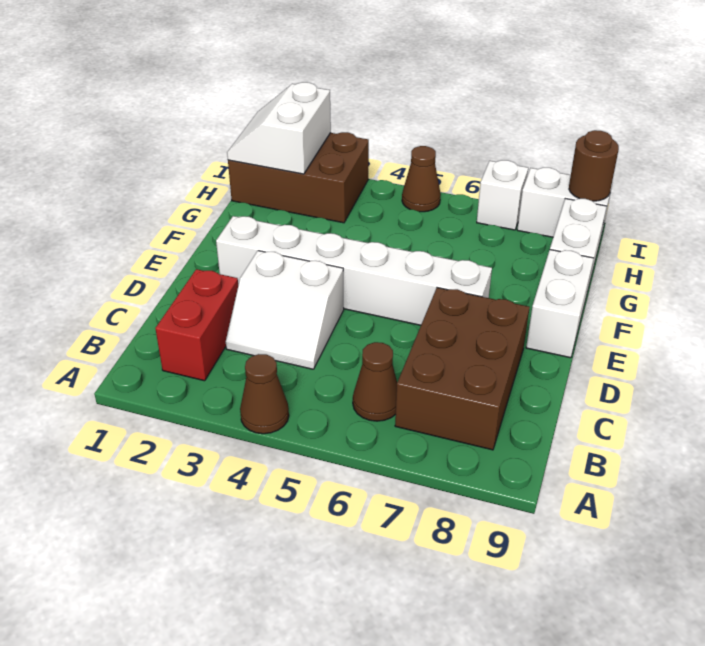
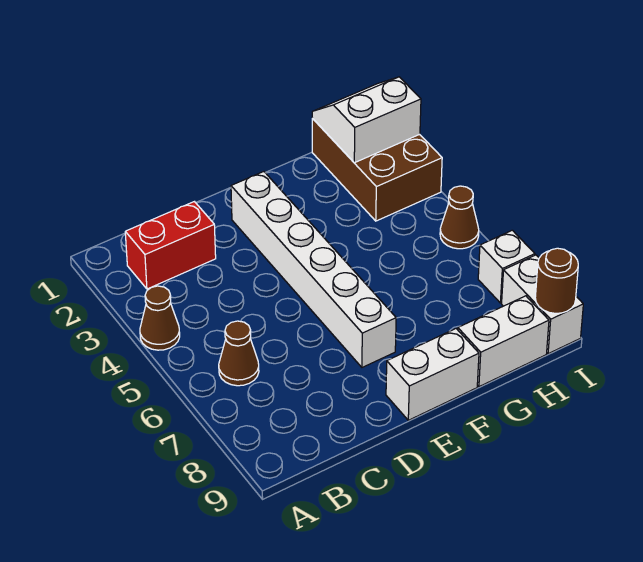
brown 2x3 brick [395,288,530,450] -> none
white 2x2 slope [226,251,344,369] -> none

